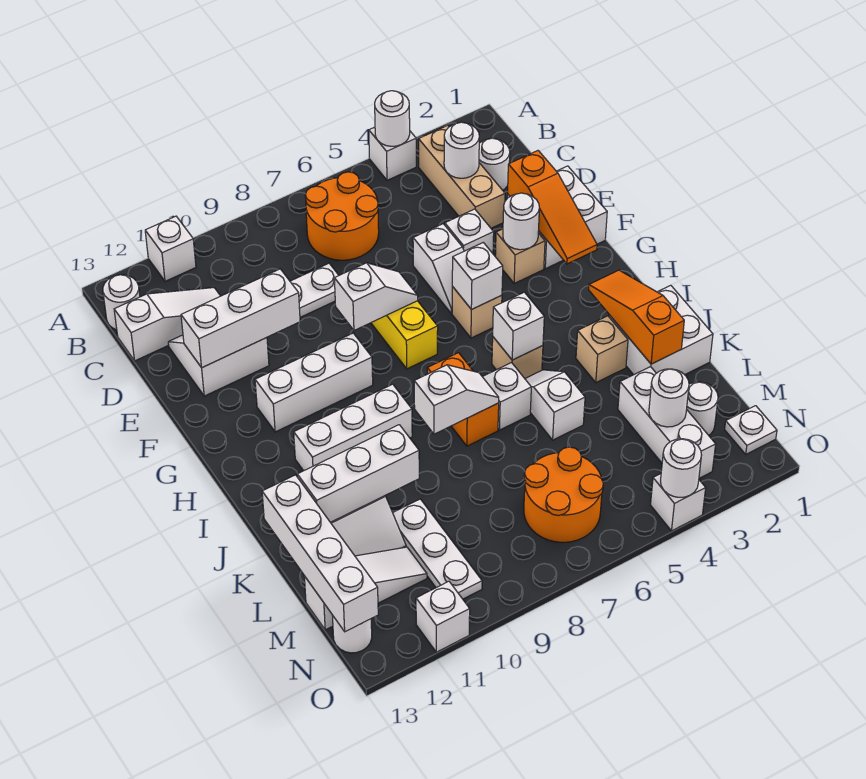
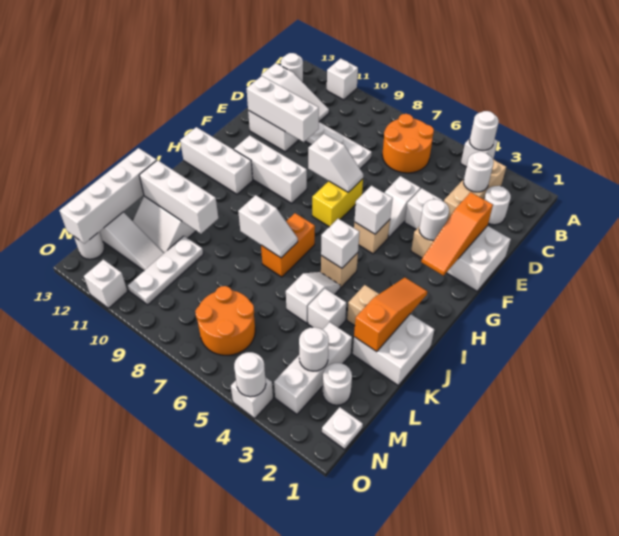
white 1x3 brick [294,384,412,471] -> white 1x3 brick moved to [180,127,253,194]
white 1x1 brick [483,363,531,430] -> white 1x1 brick moved to [308,289,346,330]

